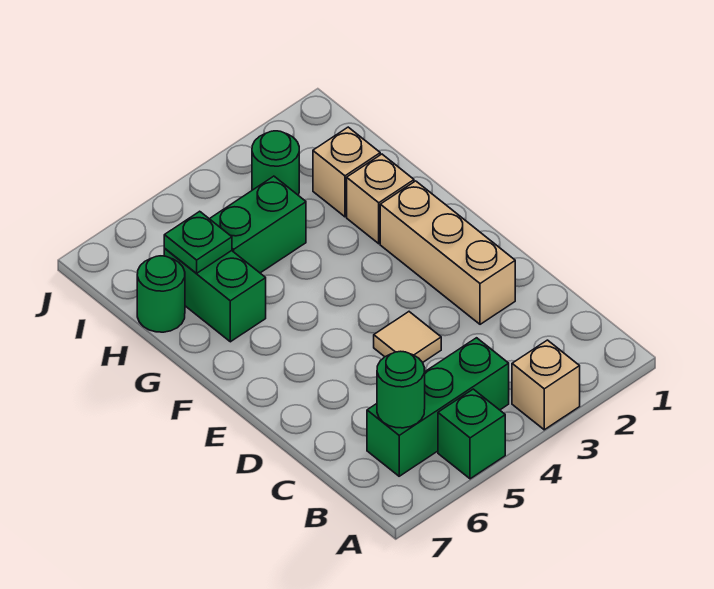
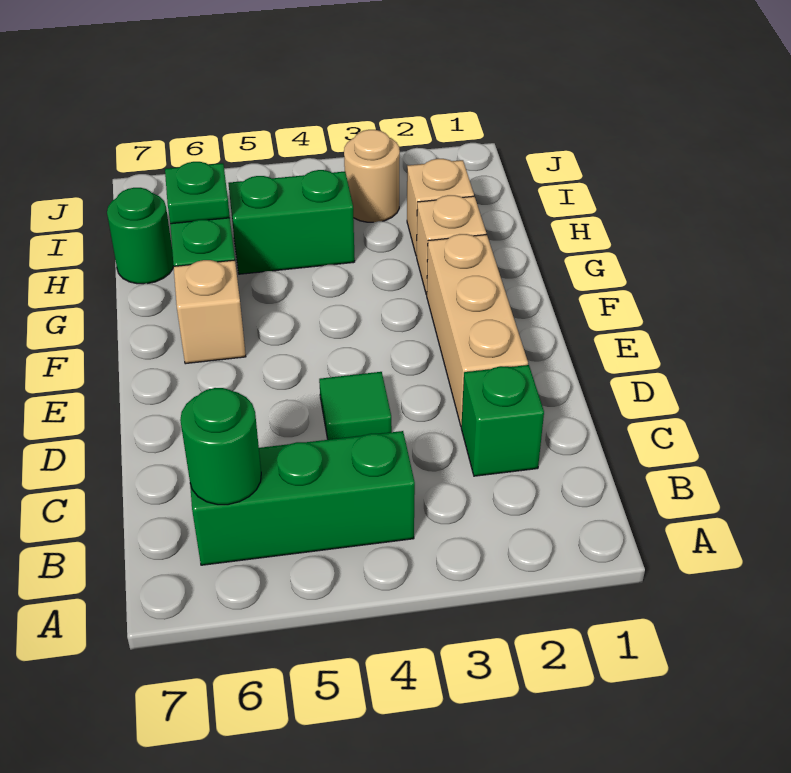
tan 1x1 brick [512,340,580,430] -> tan 1x1 brick moved to [174,260,246,364]
green 1x1 brick [438,389,505,479] -> green 1x1 brick moved to [461,365,544,476]
tan 1x1 tile [374,312,441,362] -> green 1x1 tile [319,372,392,440]
green 1x1 round brick [252,131,299,195] -> tan 1x1 round brick [344,130,400,222]

